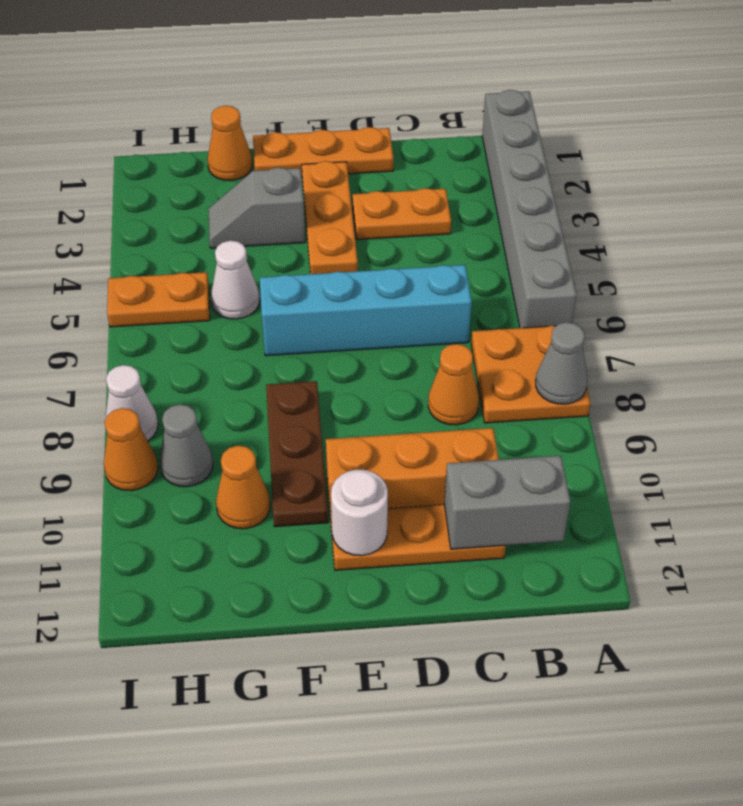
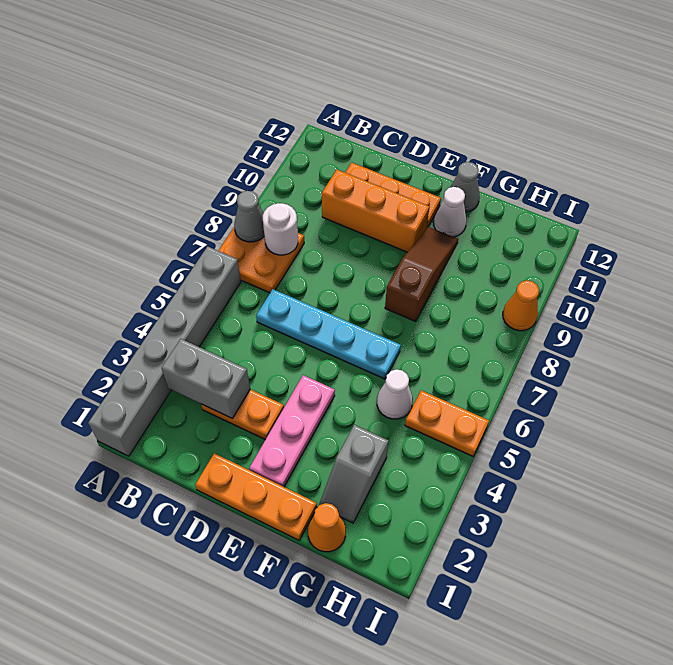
grey 1x2 brick [444,456,570,549] -> grey 1x2 brick moved to [162,339,250,418]
cyan 1x4 brick [260,265,472,356] -> cyan 1x4 plate [256,289,401,379]
orange 1x1 cone [428,344,479,425] -> none
orange 1x3 plate [302,161,358,274] -> pink 1x3 plate [249,375,335,487]
white 1x1 round brick [331,469,388,556] -> white 1x1 round brick moved to [263,203,298,255]
grey 1x2 slope [209,167,305,248] -> grey 1x2 slope turned to [319,425,388,523]
brown 1x3 plate [266,381,328,527] -> brown 1x3 slope [385,227,458,322]
orange 1x1 cone [216,446,270,529] -> none
grey 1x1 cone [159,404,213,487] -> grey 1x1 cone moved to [451,162,480,212]
white 1x1 cone [105,365,158,441] -> white 1x1 cone moved to [434,187,467,237]

